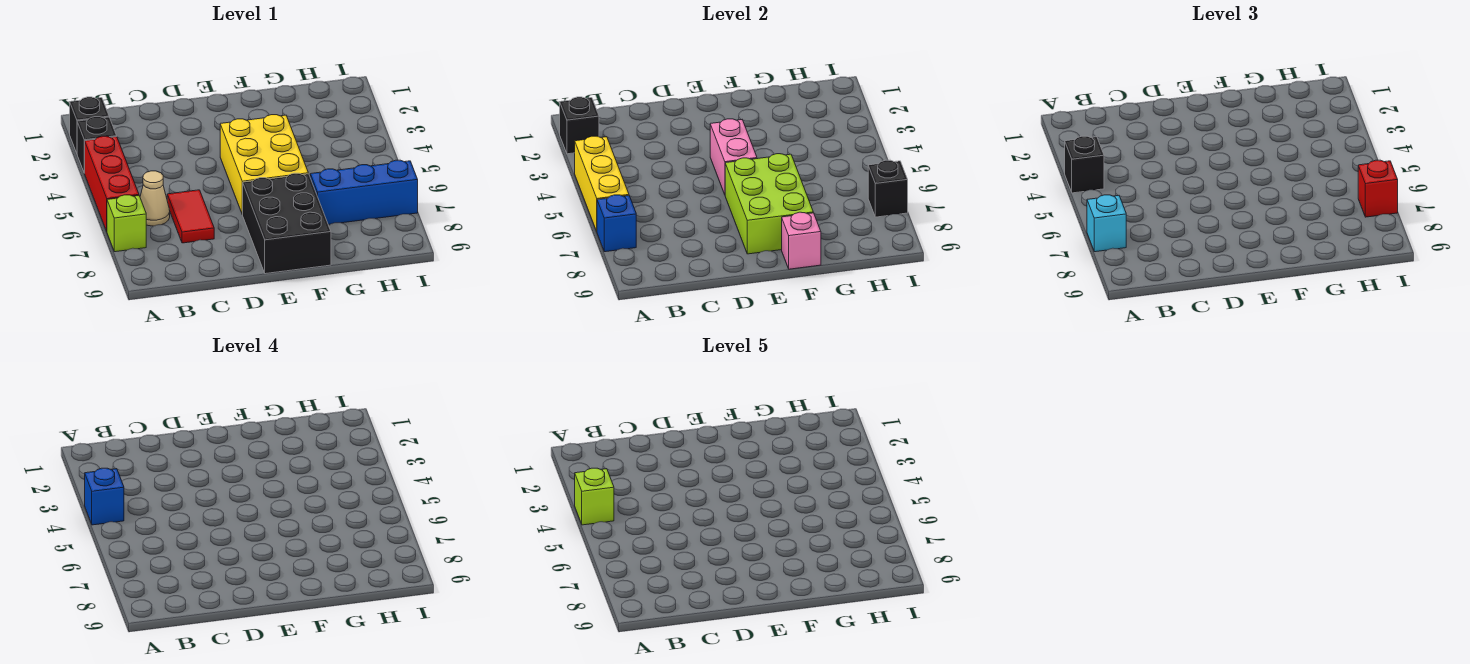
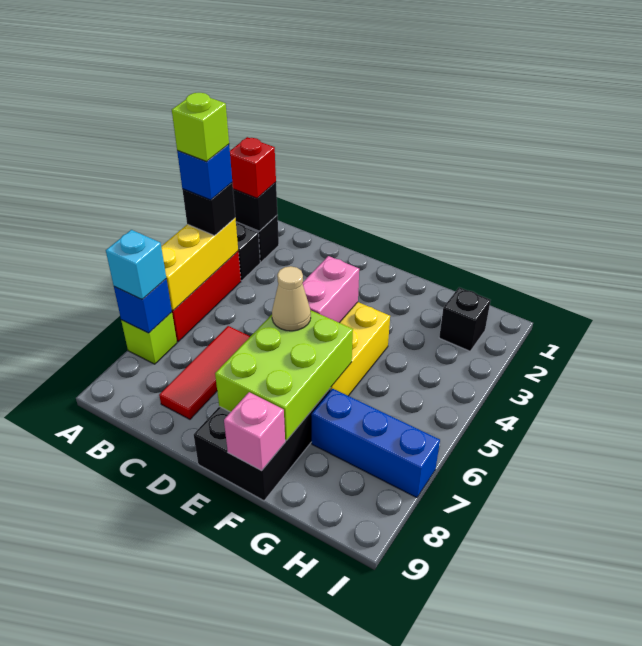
tan 1x1 cone [140,171,170,226] -> tan 1x1 cone moved to [272,266,311,331]
red 1x2 tile [167,190,214,243] -> red 1x3 tile [159,326,250,419]
black 1x1 brick [868,160,908,217] -> black 1x1 brick moved to [439,287,490,351]
red 1x1 brick [1358,160,1398,217] -> red 1x1 brick moved to [230,137,276,198]

